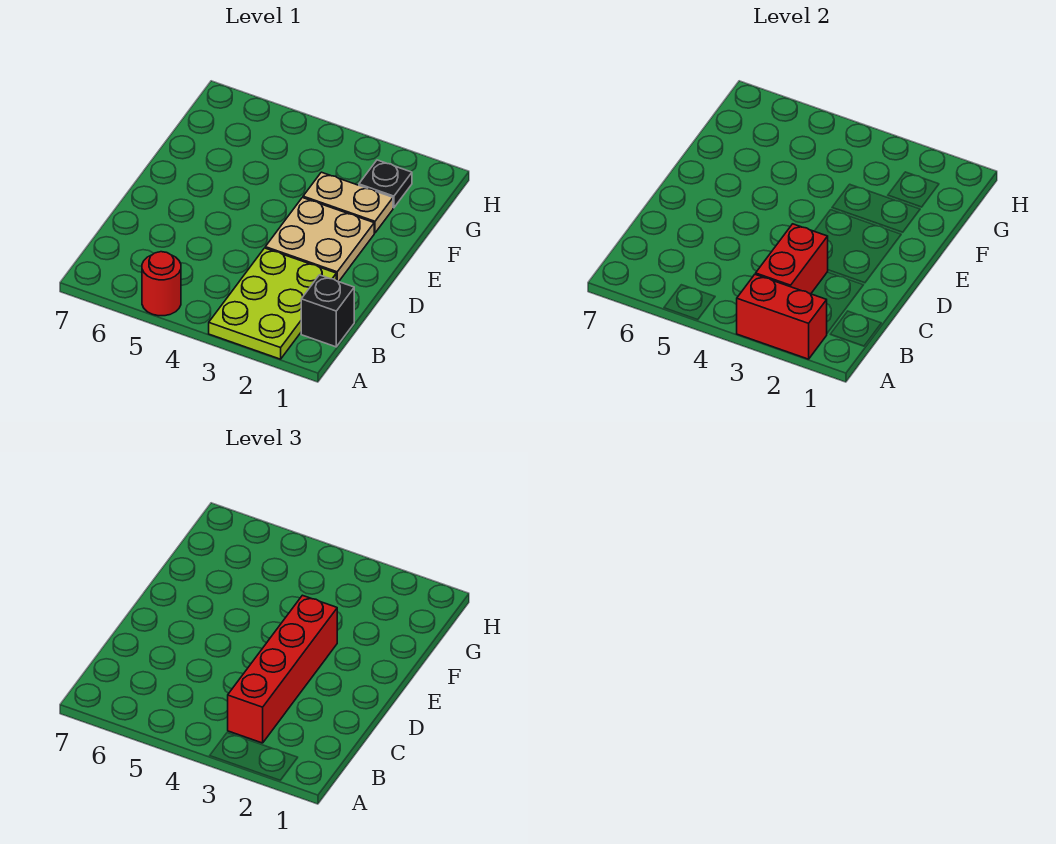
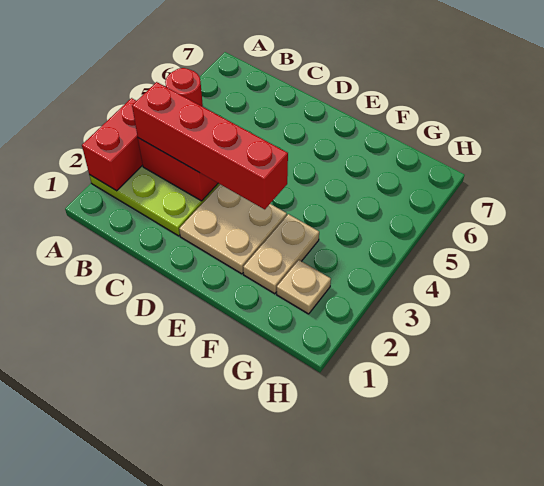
black 1x1 brick [301,275,354,347] -> none
black 1x1 plate [359,160,412,208] -> tan 1x1 plate [277,260,331,314]

